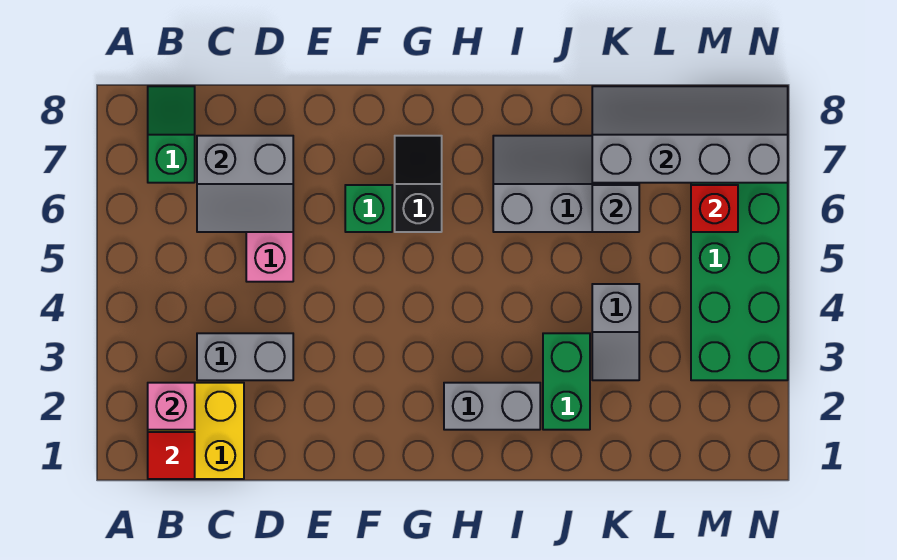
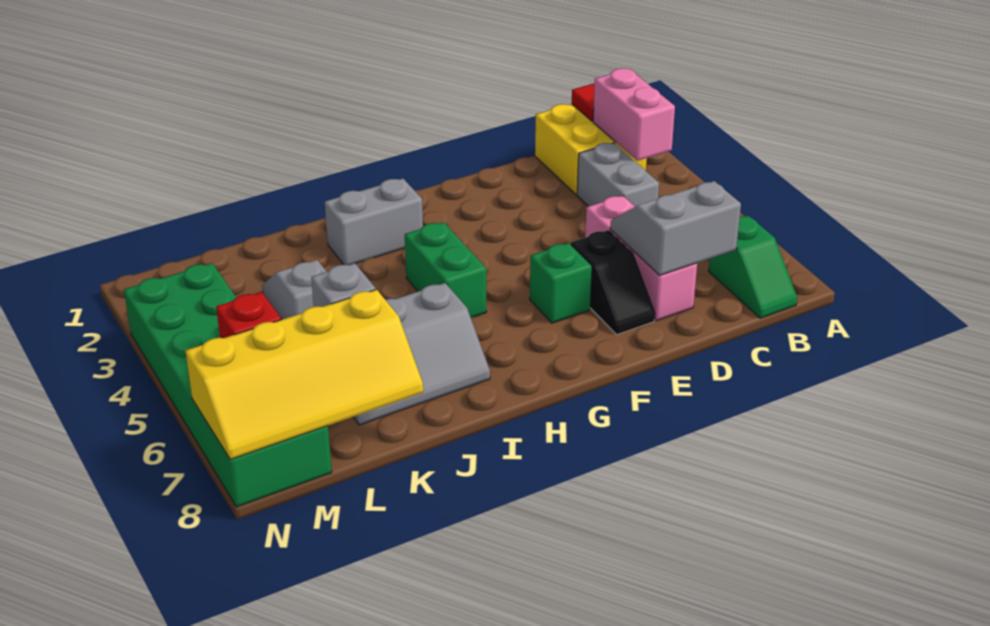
pink 1x1 brick [148,383,195,430] -> pink 1x2 brick [593,68,675,161]
grey 1x2 brick [197,333,293,380] -> grey 1x2 brick turned to [577,143,659,207]
black 1x2 slope [395,136,442,232] -> black 1x2 slope moved to [571,230,655,334]
green 1x2 brick [543,333,590,430] -> green 1x2 brick moved to [405,222,486,318]
grey 2x4 slope [592,86,788,183] -> yellow 2x4 slope [185,290,423,459]

